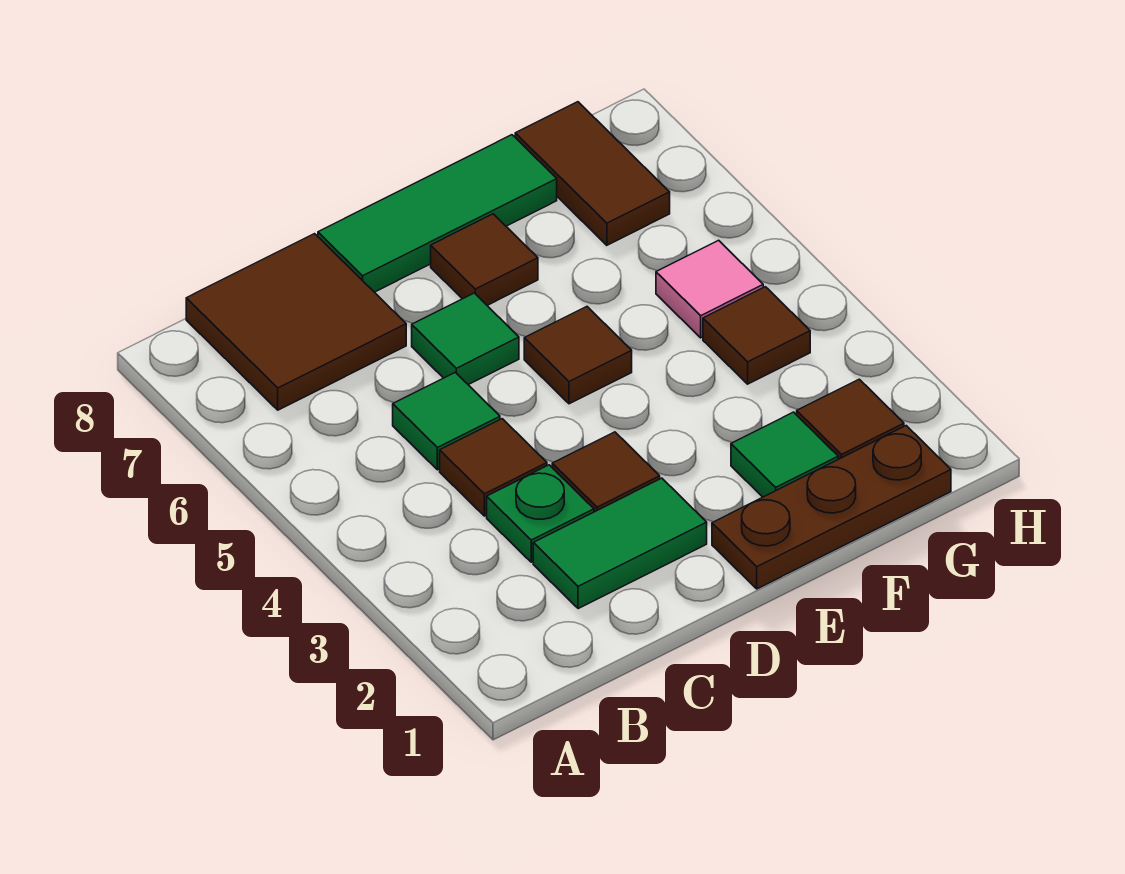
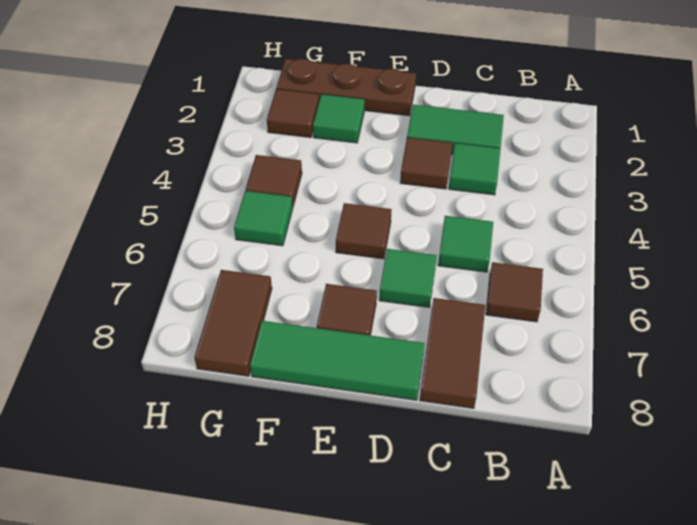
brown 2x2 tile [186,234,406,410] -> brown 1x2 tile [420,298,485,408]
green 1x1 plate [487,465,594,562] -> green 1x1 tile [449,143,501,195]
brown 1x1 tile [440,419,547,516] -> brown 1x1 tile moved to [486,262,543,322]
pink 1x1 tile [656,240,763,338] -> green 1x1 tile [234,191,293,246]

